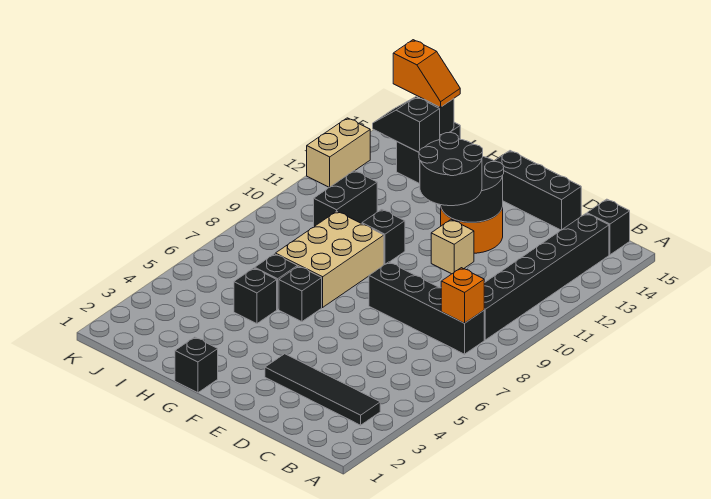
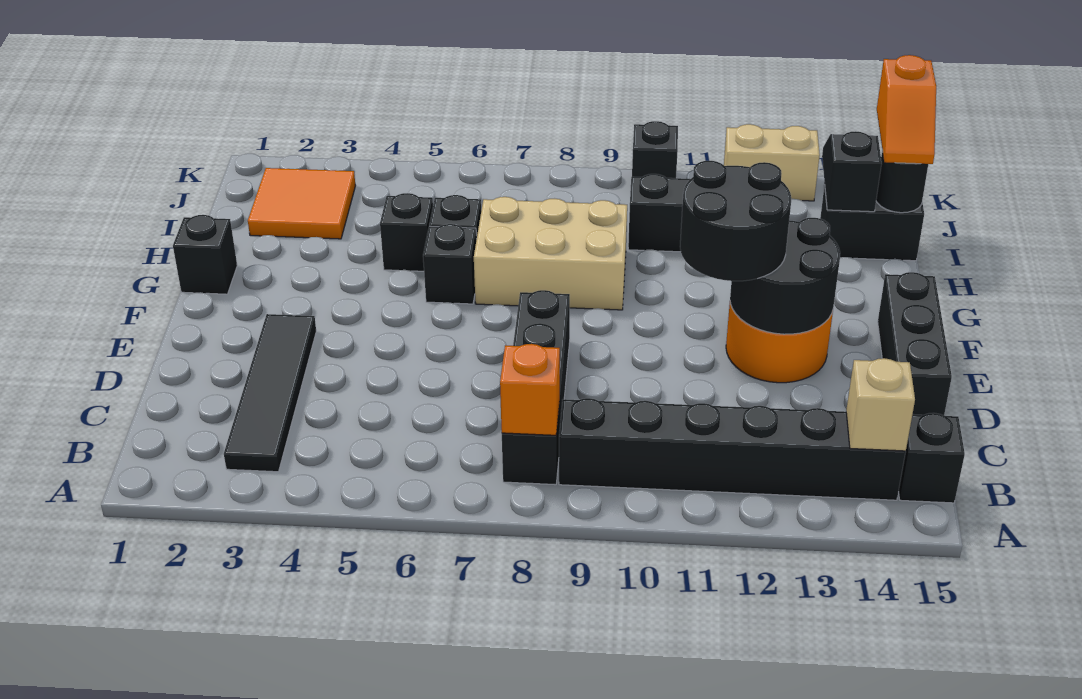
tan 1x1 brick [431,220,474,274] -> tan 1x1 brick moved to [846,358,915,451]
black 1x1 brick [362,209,405,265] -> black 1x1 brick moved to [632,121,678,178]
none -> orange 2x2 tile [248,168,356,239]

